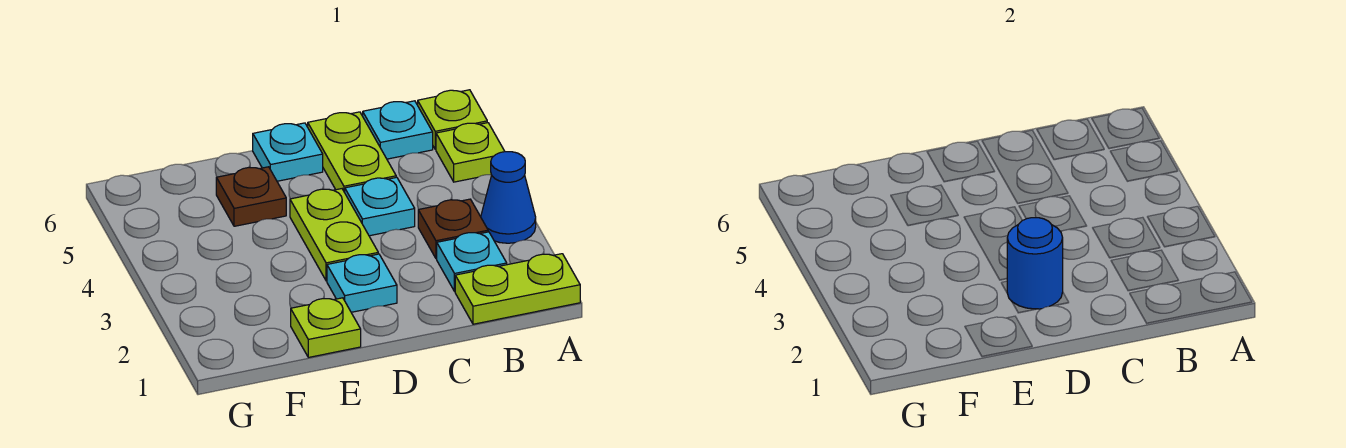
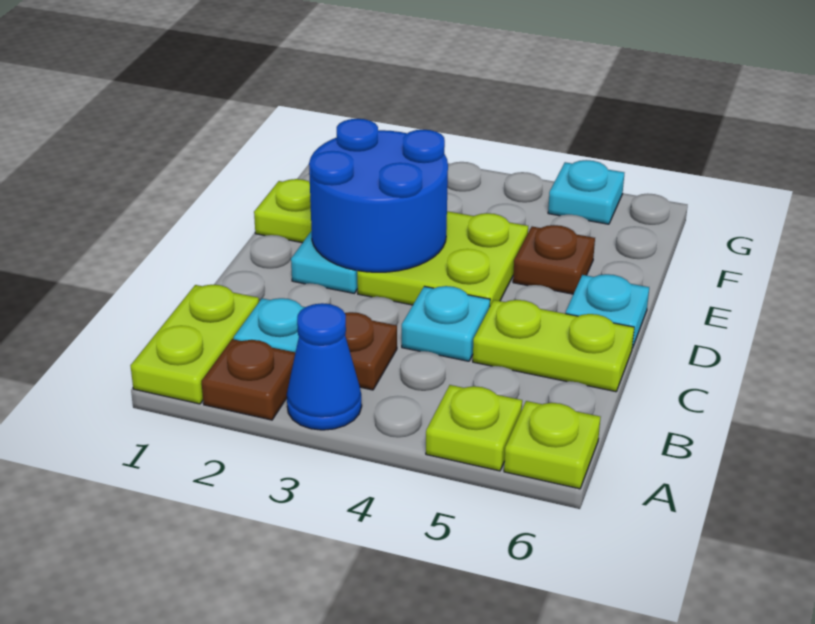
none -> brown 1x1 plate [201,339,295,420]
cyan 1x1 plate [363,101,433,159] -> cyan 1x1 plate moved to [548,160,624,224]
blue 1x1 round brick [1007,218,1063,309] -> blue 2x2 round brick [309,119,448,272]
lime 1x2 plate [290,189,378,281] -> lime 2x2 plate [357,211,528,306]

